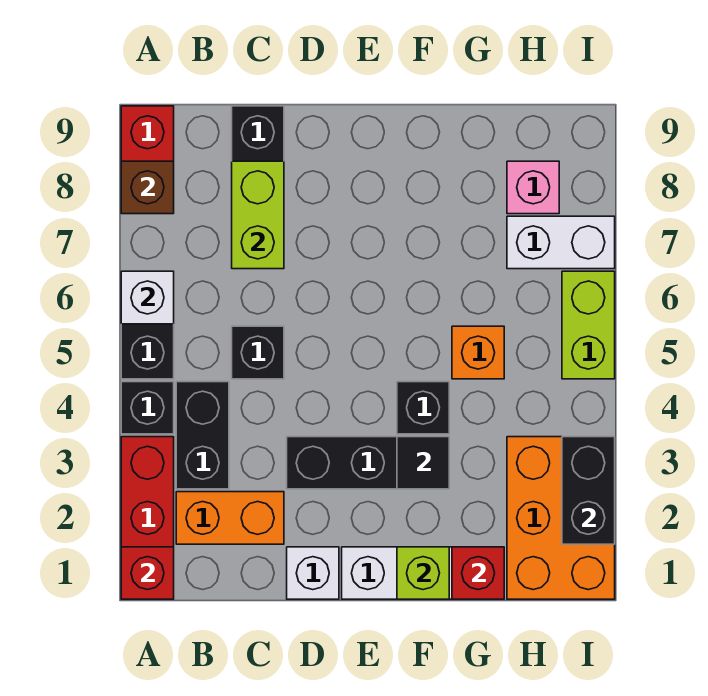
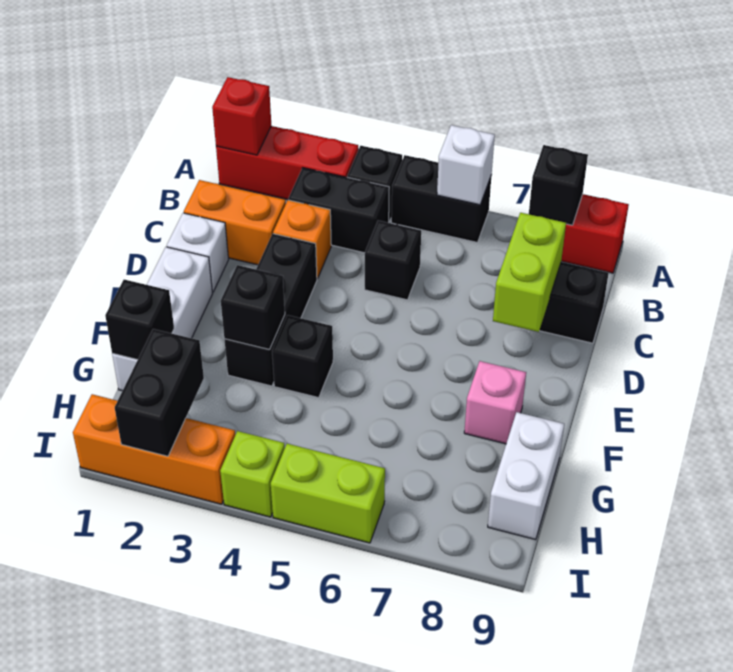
brown 1x1 brick [121,161,174,214] -> black 1x1 brick [529,145,588,225]
orange 1x2 brick [176,492,284,544] -> orange 1x2 brick turned to [184,180,286,265]
lime 1x2 brick [232,161,284,269] -> lime 1x2 brick turned to [493,213,566,332]
lime 1x1 brick [397,547,449,599] -> lime 1x1 brick moved to [220,431,285,517]
black 1x1 tile [397,437,449,489] -> black 1x1 brick [221,265,285,350]
red 1x1 brick [452,547,504,599] -> black 1x1 brick [105,280,174,360]
orange 1x1 brick [452,326,504,379] -> orange 1x1 brick moved to [273,200,331,279]
orange 2x3 brick [507,437,615,599] -> orange 1x3 brick [73,394,235,504]
white 1x2 brick [507,216,615,269] -> white 1x2 brick moved to [488,412,564,540]
pink 1x1 brick [507,161,559,214] -> pink 1x1 brick moved to [464,361,526,444]
black 1x2 brick [562,437,615,544] -> black 1x2 brick turned to [115,329,204,456]

